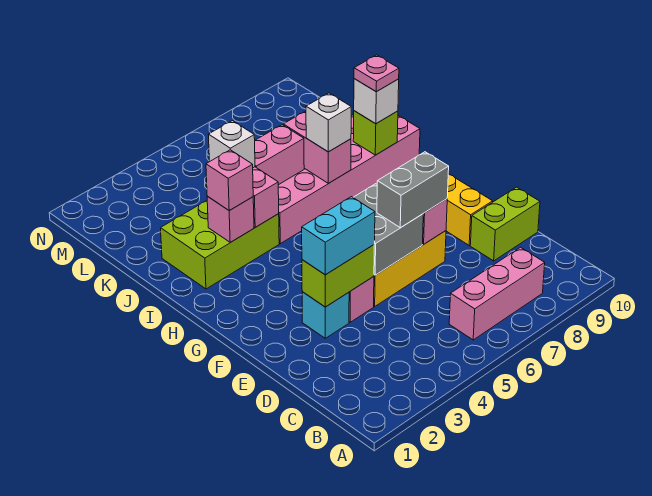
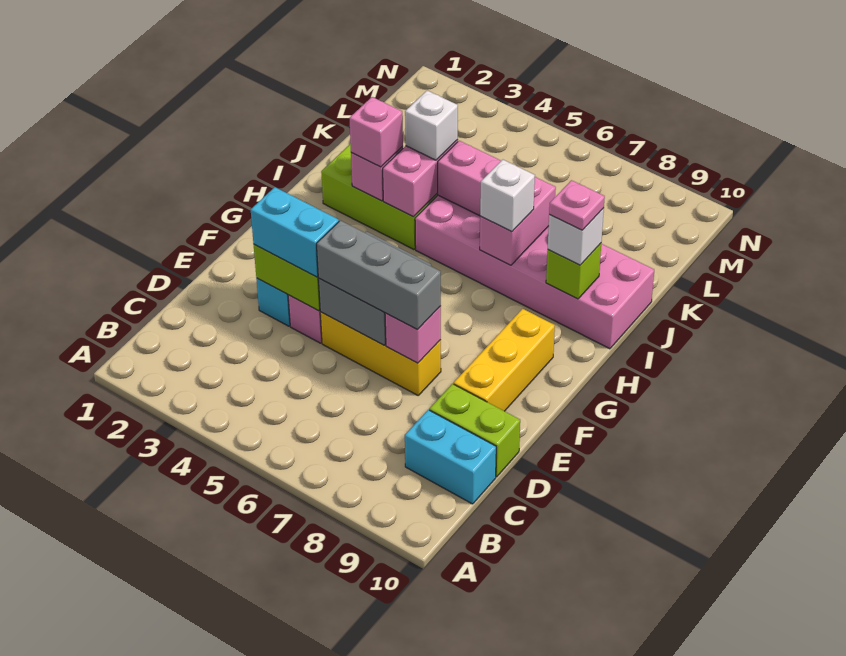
pink 1x3 brick [449,247,545,340] -> none
none -> cyan 1x2 brick [405,410,496,504]
grey 1x2 brick [377,152,449,228] -> grey 1x3 brick [316,220,441,330]

